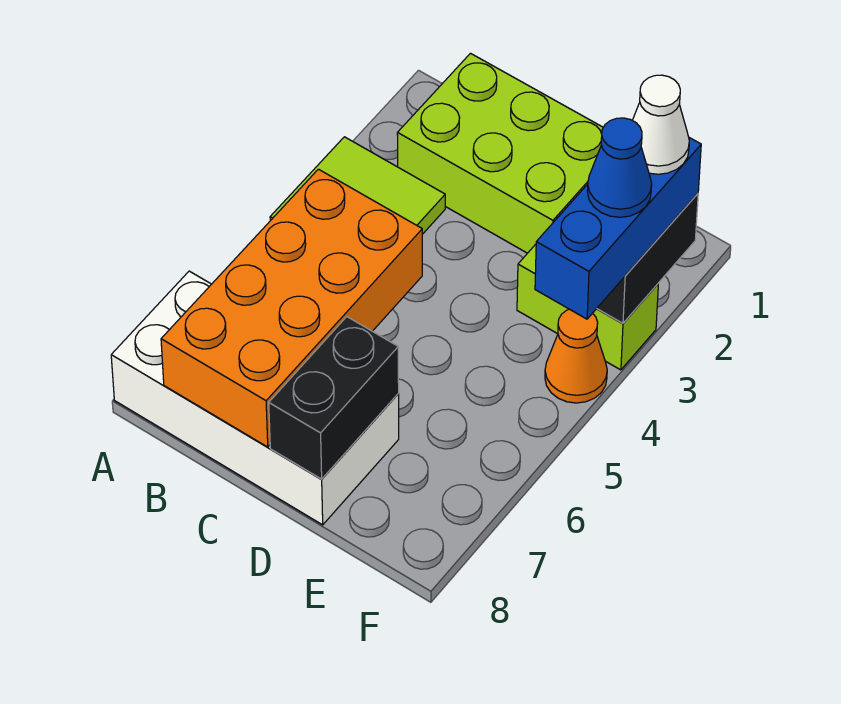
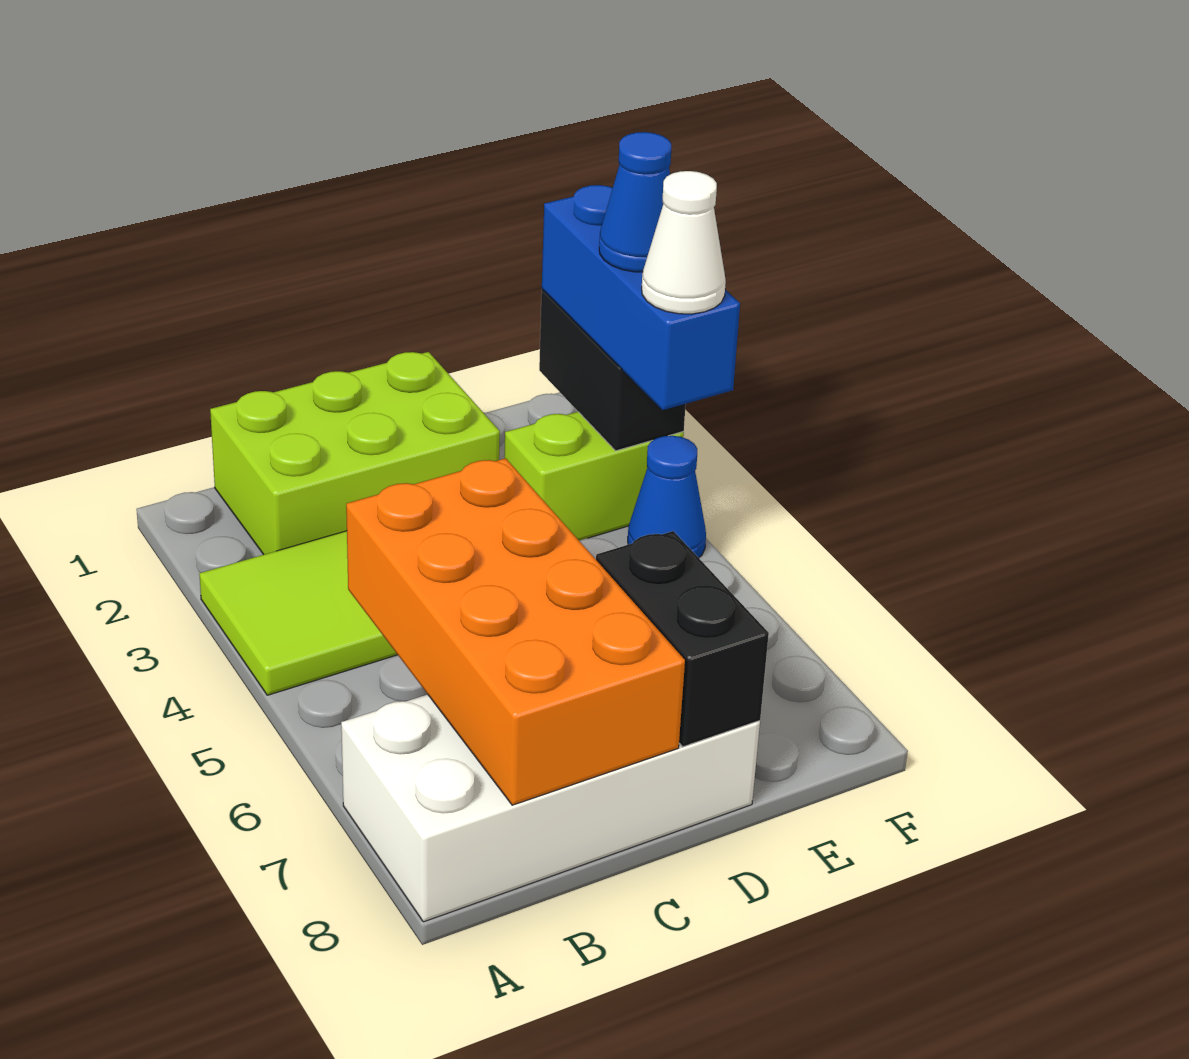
white 1x1 cone [632,75,689,174] -> white 1x1 cone moved to [642,171,726,314]
orange 1x1 cone [545,309,607,403] -> blue 1x1 cone [628,436,706,558]

